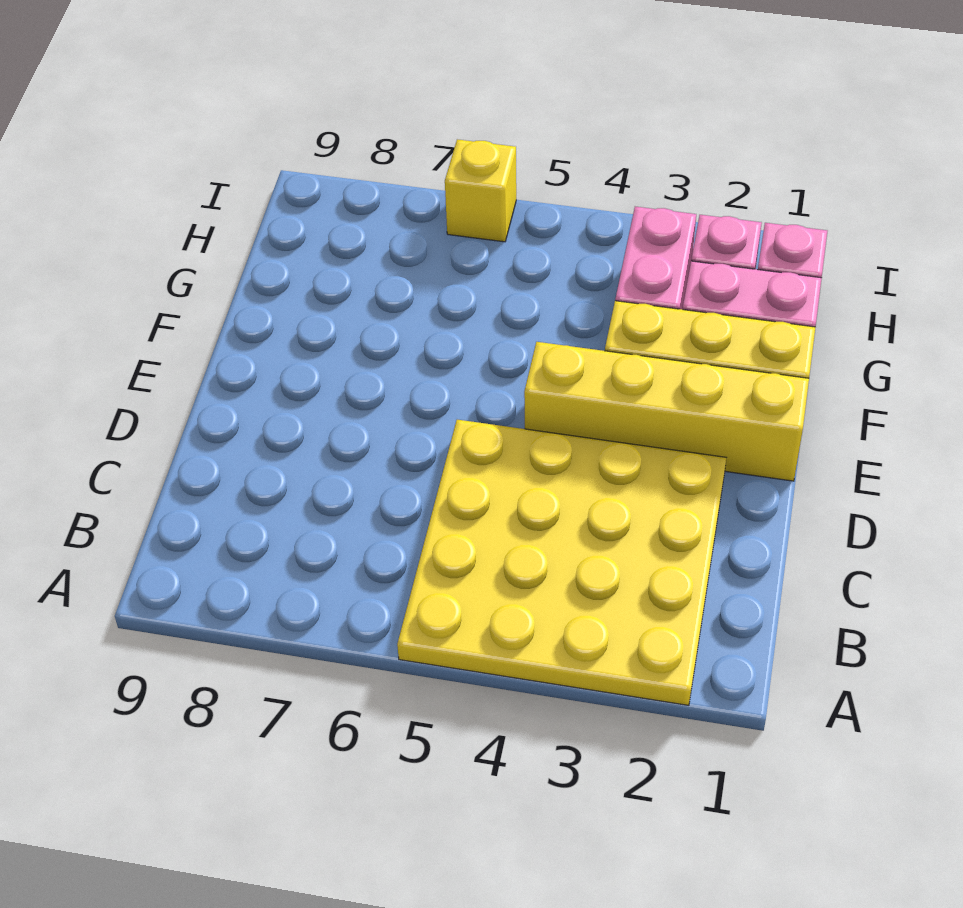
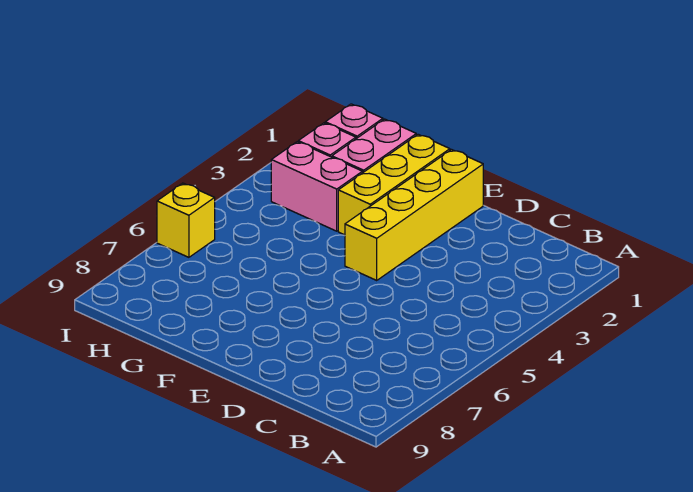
yellow 4x4 plate [397,420,726,705] -> none

